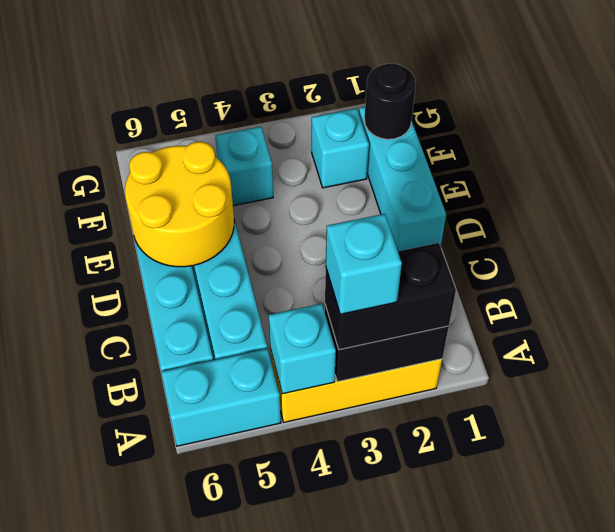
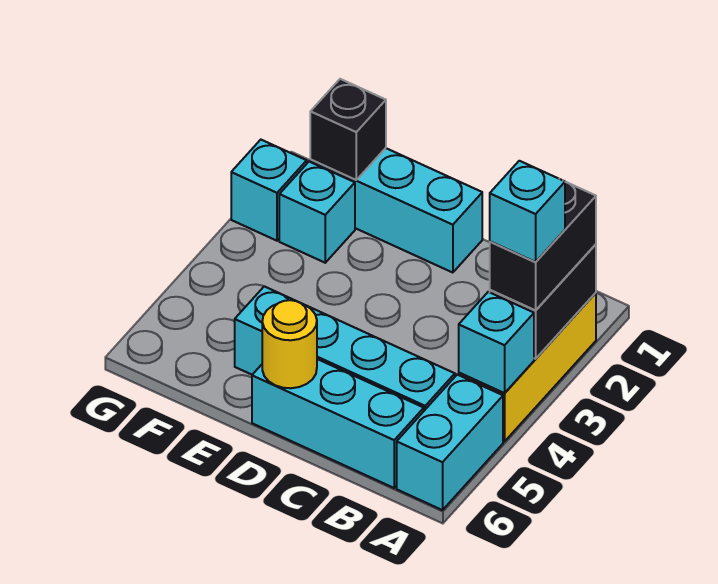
yellow 2x2 round brick [125,142,234,267] -> yellow 1x1 round brick [262,300,317,388]
black 1x1 round brick [364,63,416,139] -> black 1x1 brick [310,79,386,180]
cyan 1x1 brick [216,127,273,206] -> cyan 1x1 brick moved to [231,140,307,241]

